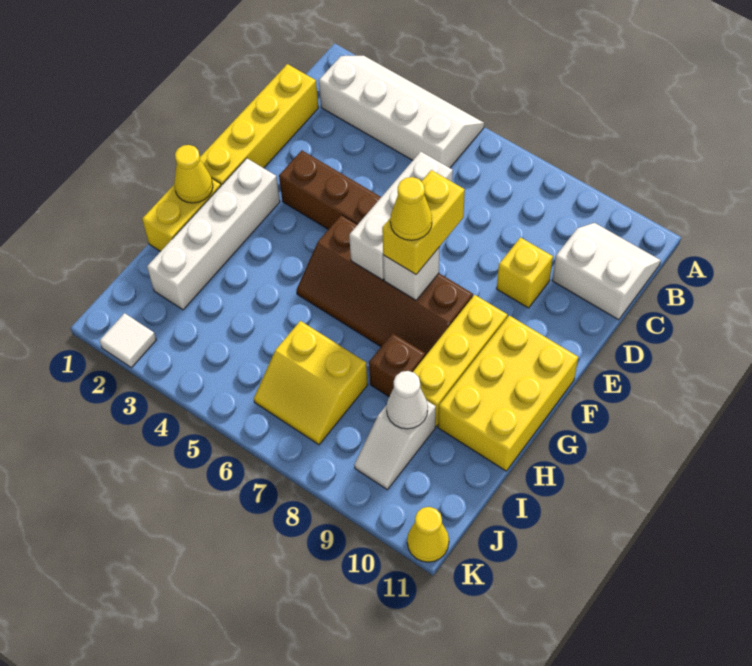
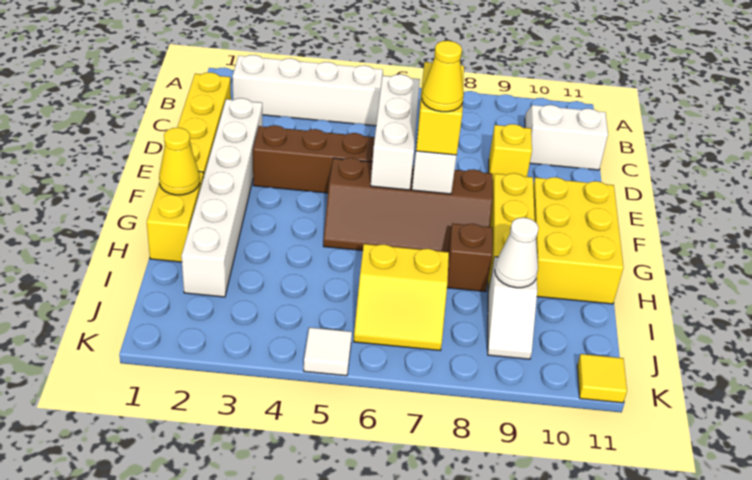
white 1x4 brick [147,158,280,310] -> white 1x6 brick [182,98,262,297]
white 1x1 tile [99,313,156,368] -> white 1x1 tile moved to [304,327,352,376]
yellow 1x1 cone [407,507,449,562] -> yellow 1x1 tile [577,354,627,403]

